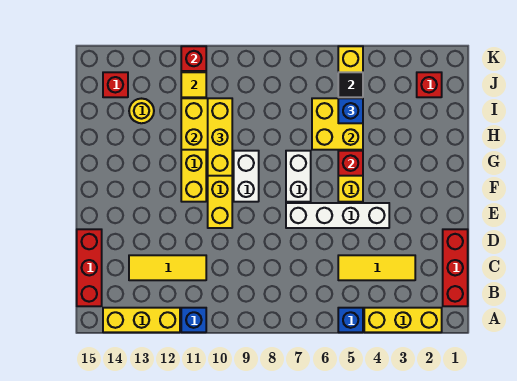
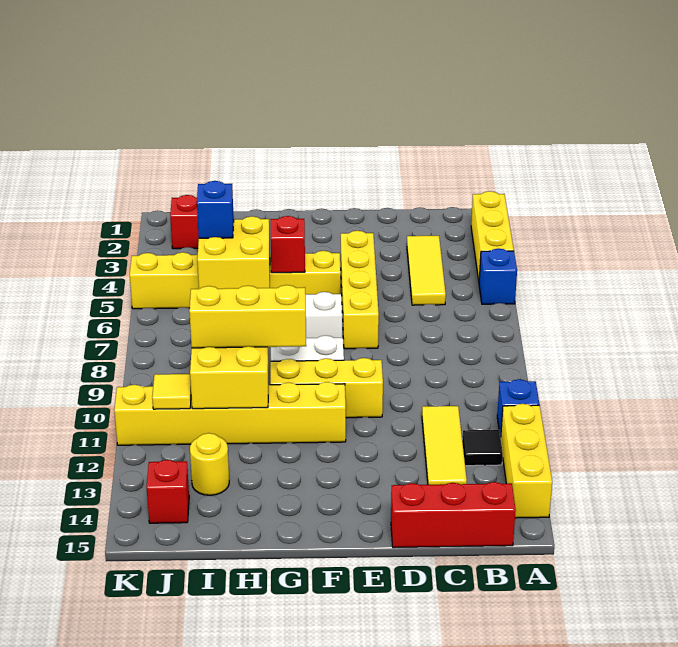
red 1x3 brick [443,229,468,306] -> none
white 1x4 brick [286,203,389,228] -> yellow 1x4 brick [341,231,379,349]
black 1x1 tile [338,72,363,97] -> black 1x1 tile moved to [462,430,503,466]
red 1x1 brick [181,46,206,71] -> none

